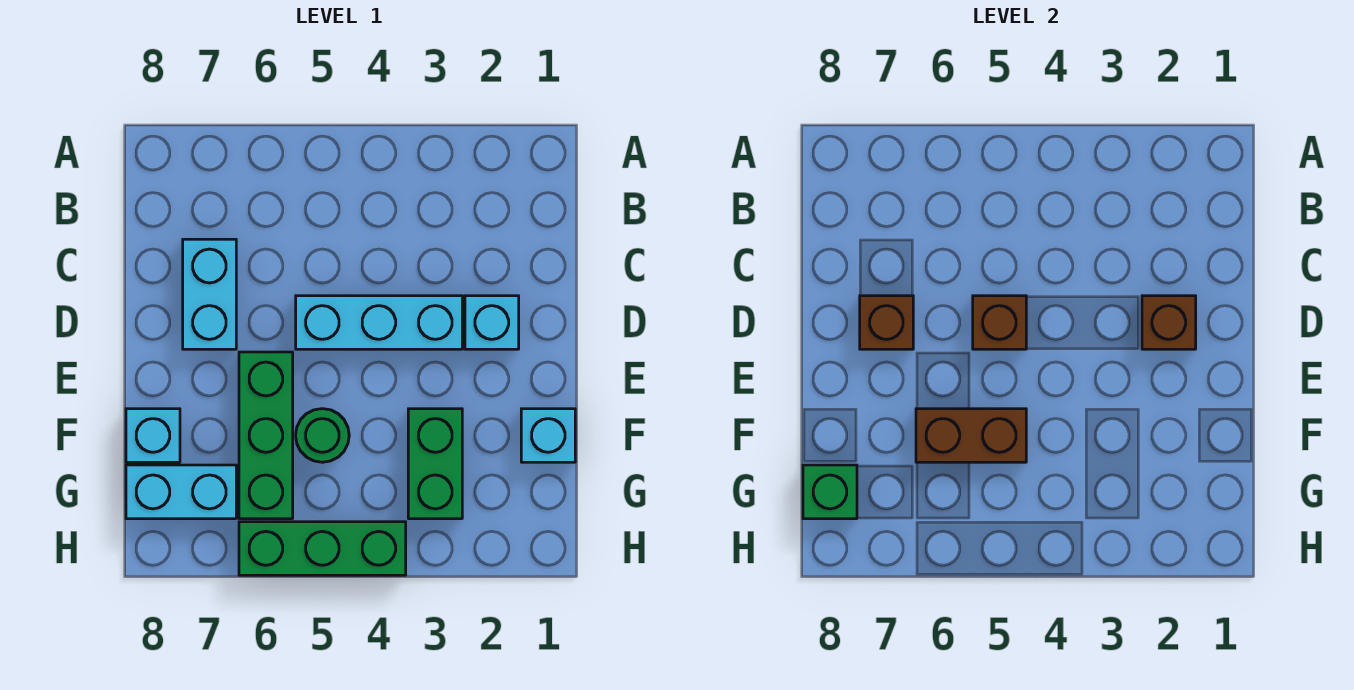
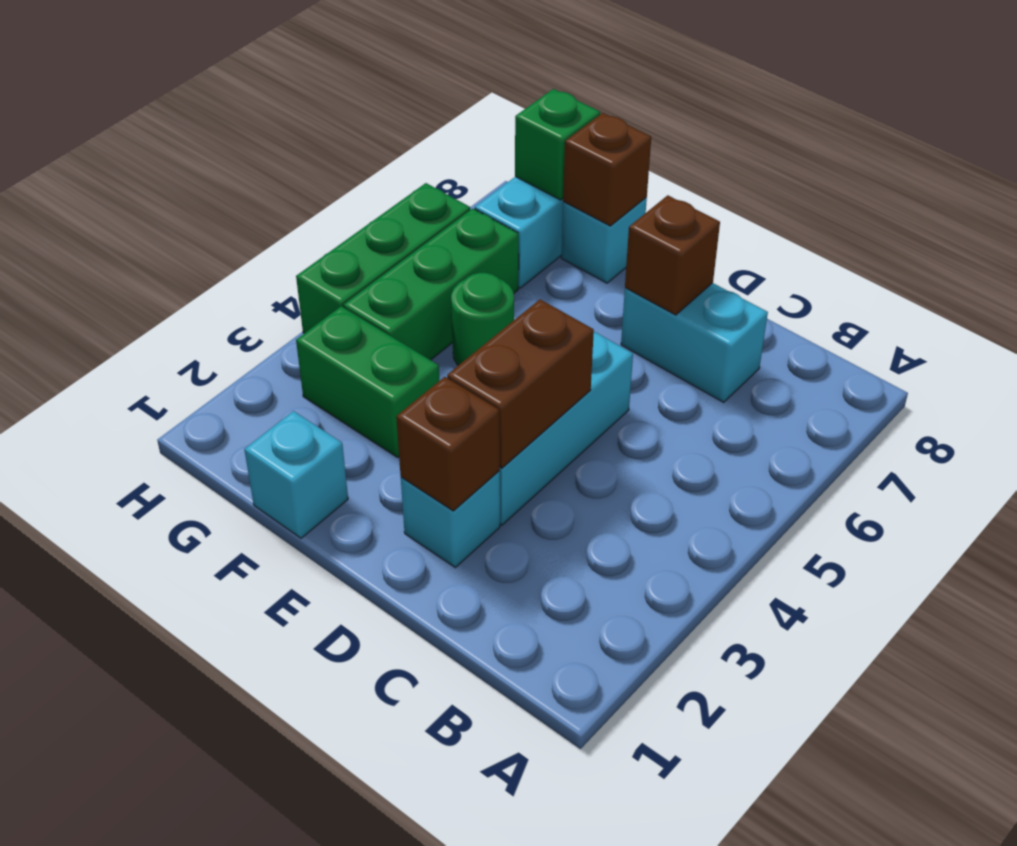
brown 1x1 brick [973,296,1026,349] -> brown 1x1 brick moved to [563,113,651,226]
green 1x3 brick [239,352,293,519] -> green 1x3 brick turned to [344,208,519,360]
brown 1x2 brick [916,409,1026,462] -> brown 1x2 brick moved to [447,299,594,468]

